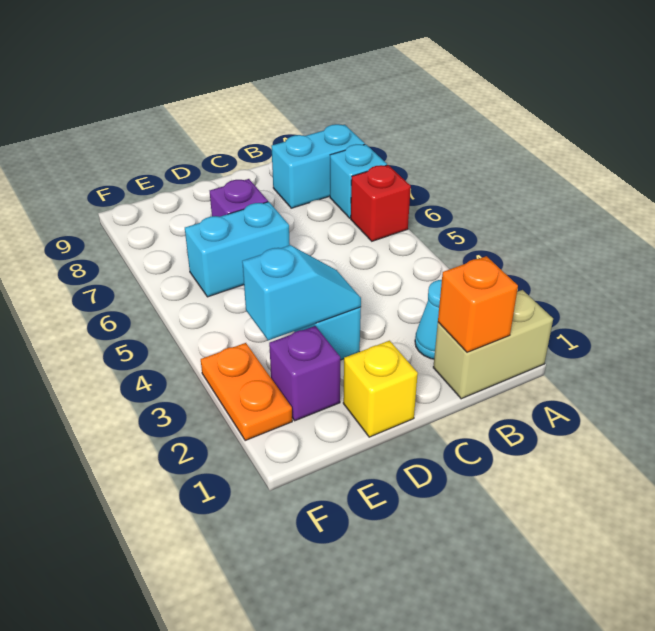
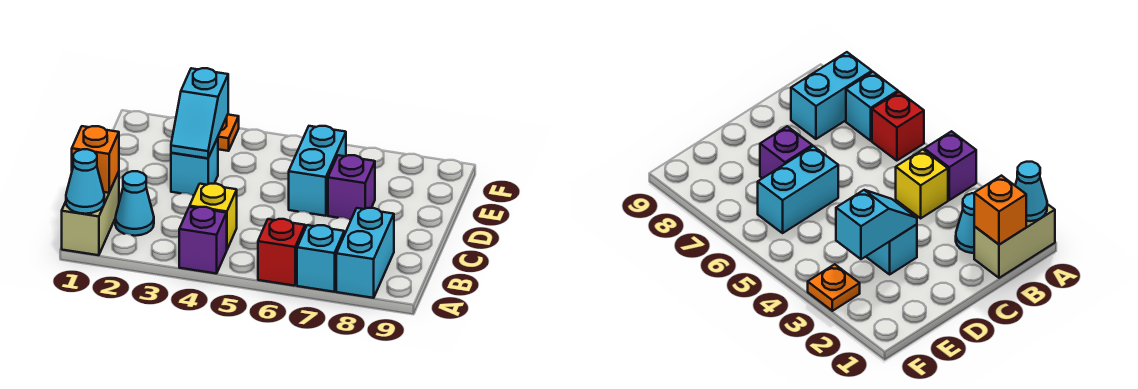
none -> cyan 1x1 cone [66,149,104,214]
yellow 1x1 brick [343,341,418,437] -> yellow 1x1 brick moved to [190,184,237,249]
purple 1x1 brick [269,326,340,421] -> purple 1x1 brick moved to [179,207,227,274]
orange 1x2 plate [201,343,292,440] -> orange 1x1 plate [218,115,239,151]

